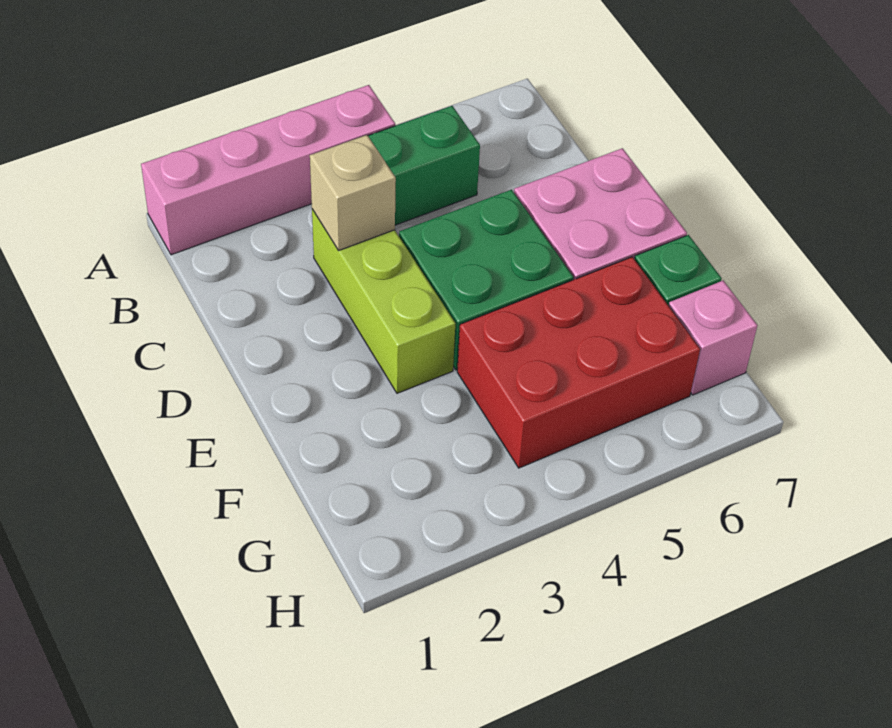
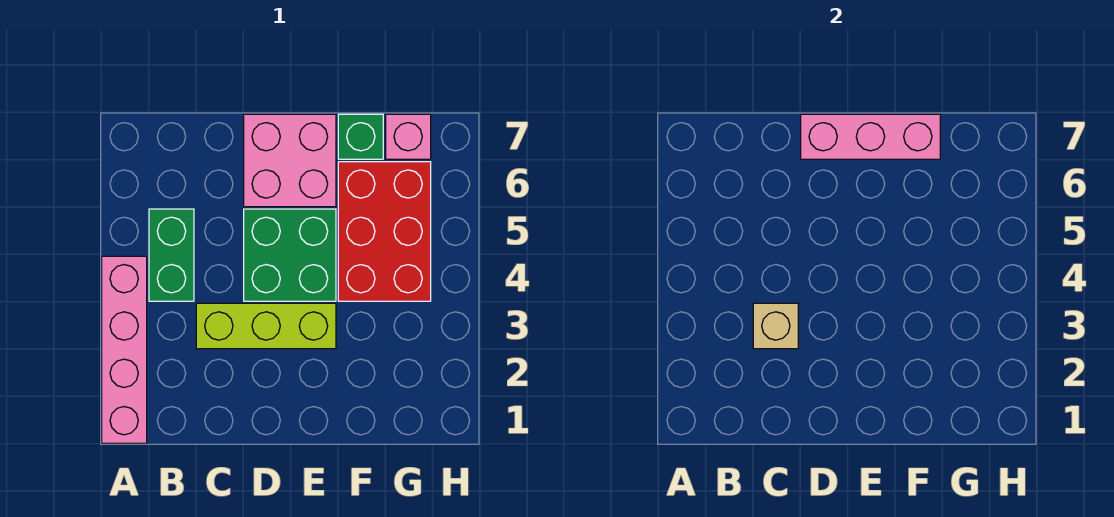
none -> pink 1x3 brick [801,114,940,159]

